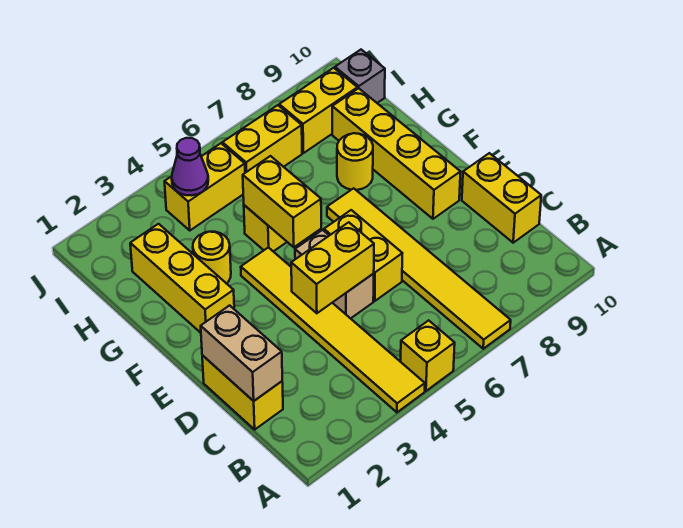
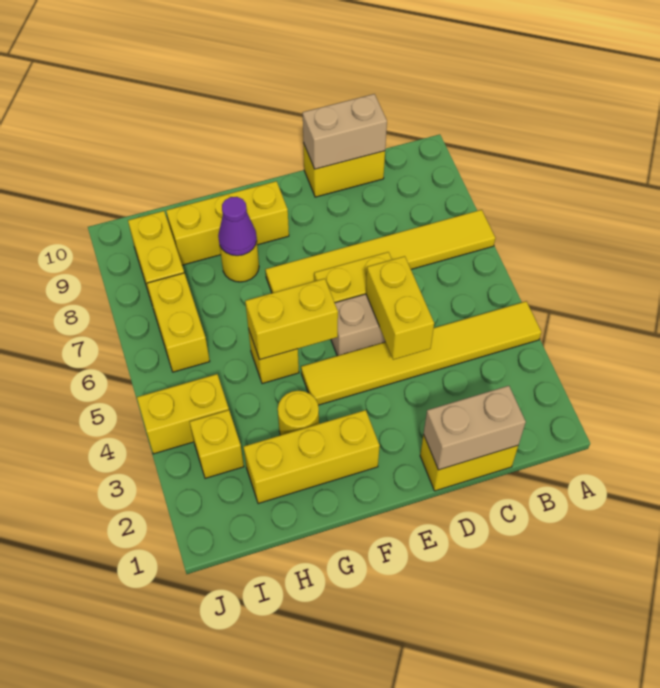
yellow 1x1 brick [401,320,455,391] -> yellow 1x1 brick moved to [190,410,244,478]
none -> tan 1x2 brick [303,94,387,169]
yellow 1x4 brick [332,88,460,219] -> yellow 1x3 brick [166,181,289,265]
yellow 1x2 brick [165,143,245,230] -> yellow 1x2 brick turned to [137,374,229,454]
purple 1x1 cone [172,138,208,195] -> purple 1x1 cone moved to [218,197,257,256]
grey 1x1 brick [335,50,385,103] -> none

